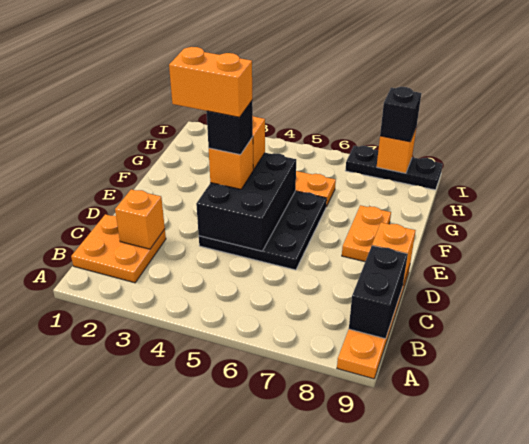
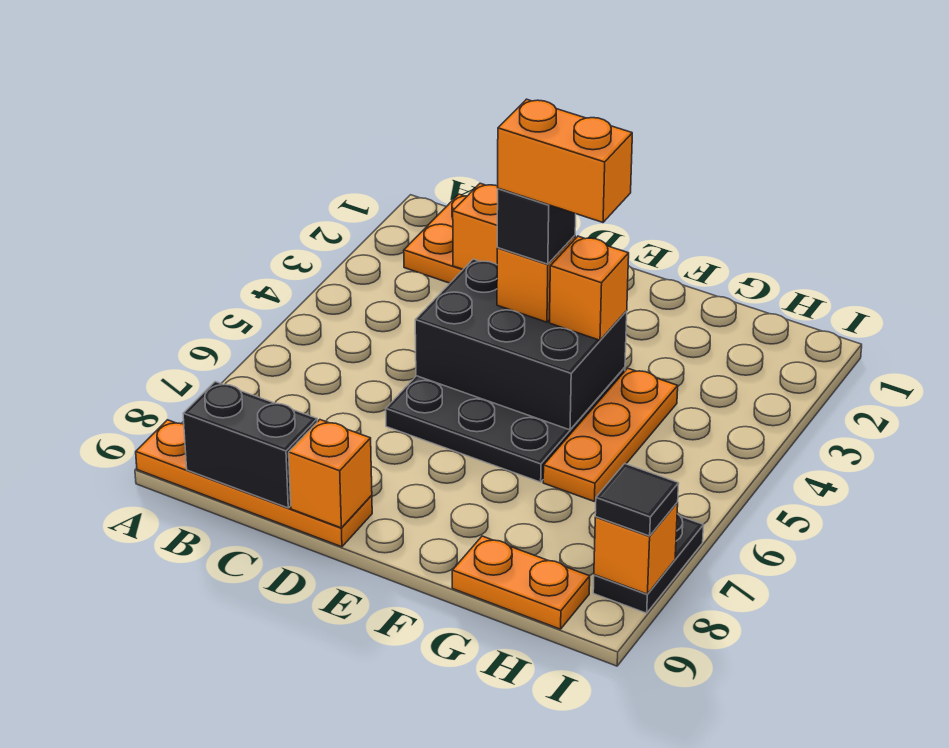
orange 1x2 brick [169,47,252,117] -> orange 1x2 brick turned to [498,99,632,222]
orange 1x2 plate [342,205,391,262] -> orange 1x2 plate moved to [452,536,590,629]
black 1x3 plate [345,146,443,190] -> black 1x2 plate [593,514,704,613]
black 1x1 brick [380,87,421,142] -> black 1x1 tile [595,464,679,536]

